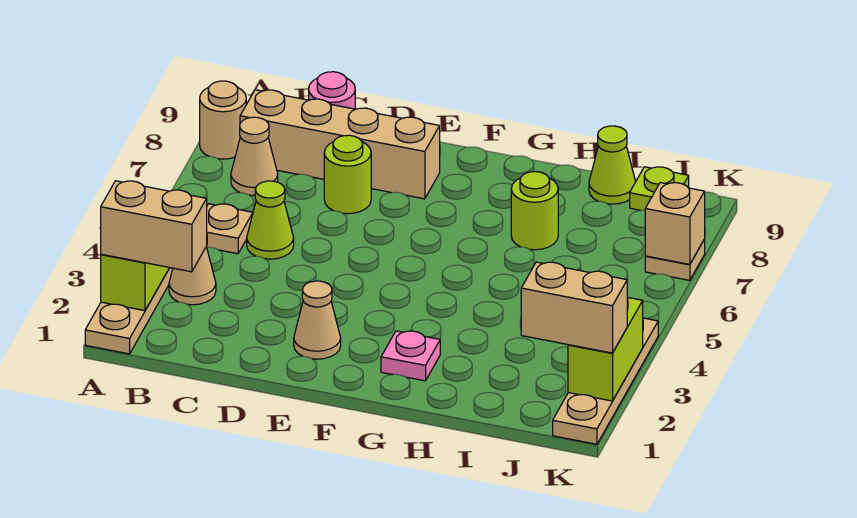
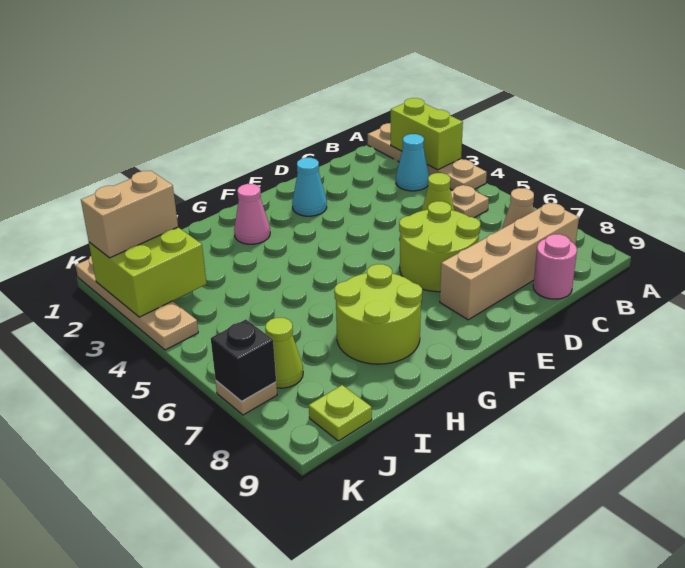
tan 1x2 brick [101,181,207,272] -> none
tan 1x1 round brick [200,81,246,159] -> none
tan 1x1 cone [169,246,216,305] -> cyan 1x1 cone [396,134,429,191]
lime 1x1 round brick [324,135,371,214] -> lime 2x2 round brick [399,201,480,292]
tan 1x1 cone [294,281,341,359] -> cyan 1x1 cone [292,158,327,216]
pink 1x1 plate [381,331,440,381] -> pink 1x1 cone [234,184,270,244]
lime 1x1 round brick [511,172,558,250] -> lime 2x2 round brick [334,264,422,364]
lime 1x1 cone [589,126,636,204] -> lime 1x1 cone moved to [265,318,303,388]
lime 1x2 brick [568,297,643,401] -> lime 2x2 brick [89,227,207,317]
tan 1x1 brick [645,183,705,264] -> black 1x1 brick [211,319,276,401]

